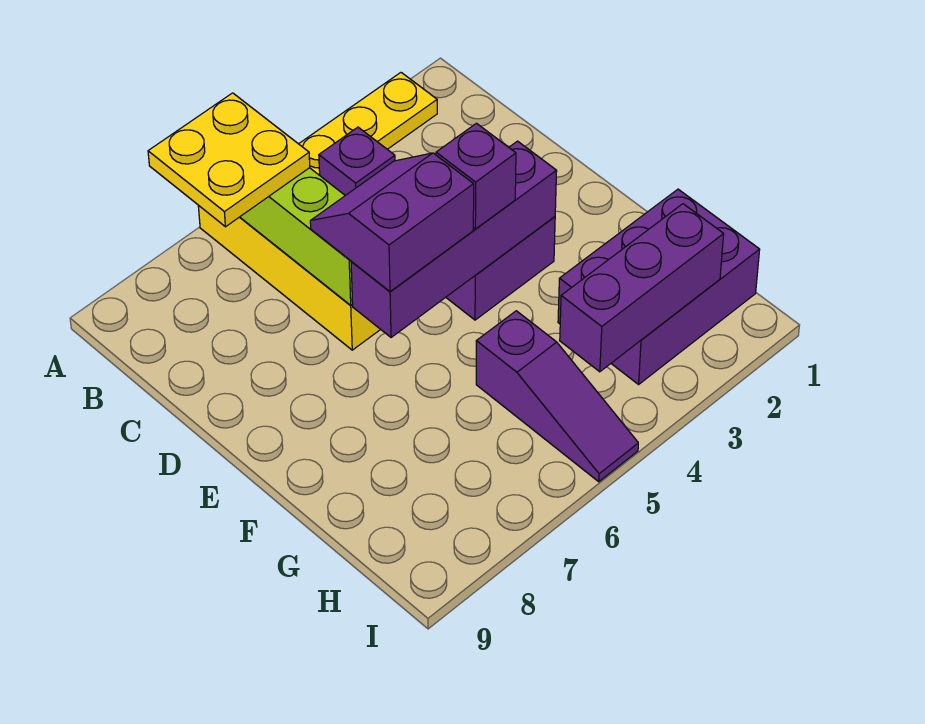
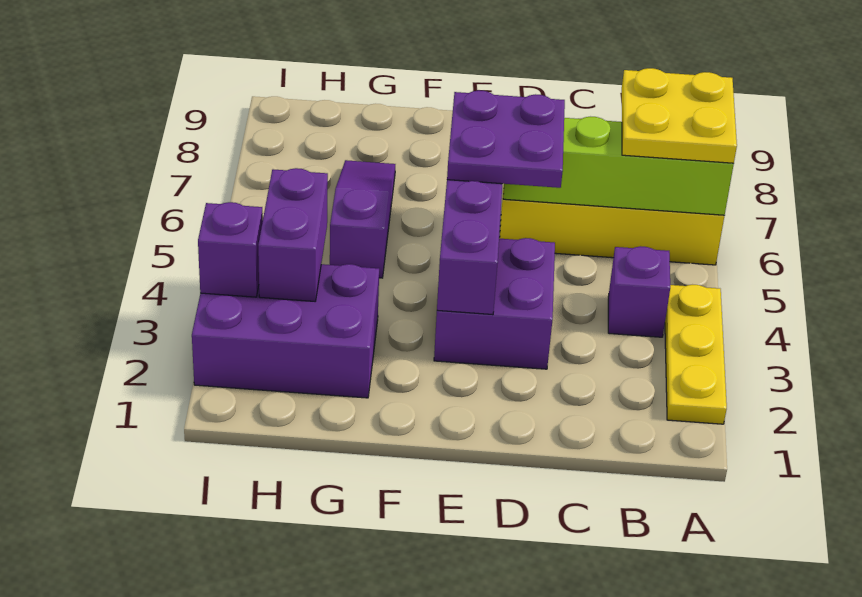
purple 2x2 slope [310,153,474,292] -> purple 2x2 plate [447,90,565,188]
purple 1x1 brick [436,123,516,229] -> purple 1x1 brick moved to [198,202,263,297]
purple 2x3 brick [558,189,760,384] -> purple 2x3 brick turned to [192,264,379,398]
purple 1x3 slope [476,311,638,482] -> purple 1x3 slope turned to [330,160,395,278]
purple 1x3 brick [560,204,724,372] -> purple 1x2 brick [258,168,328,301]

